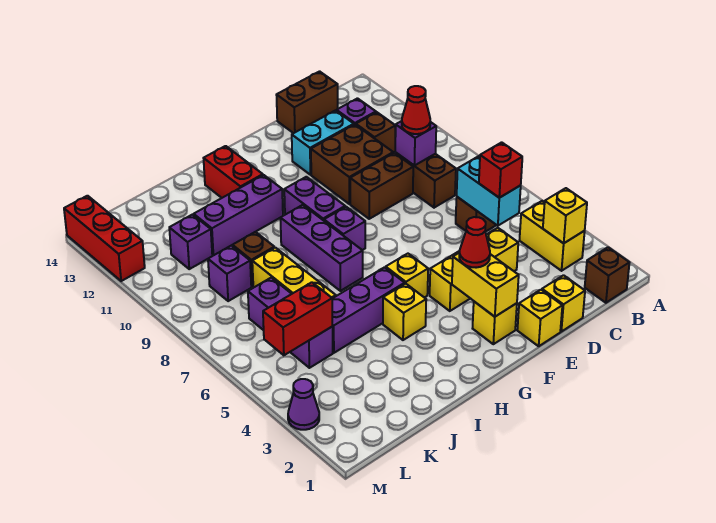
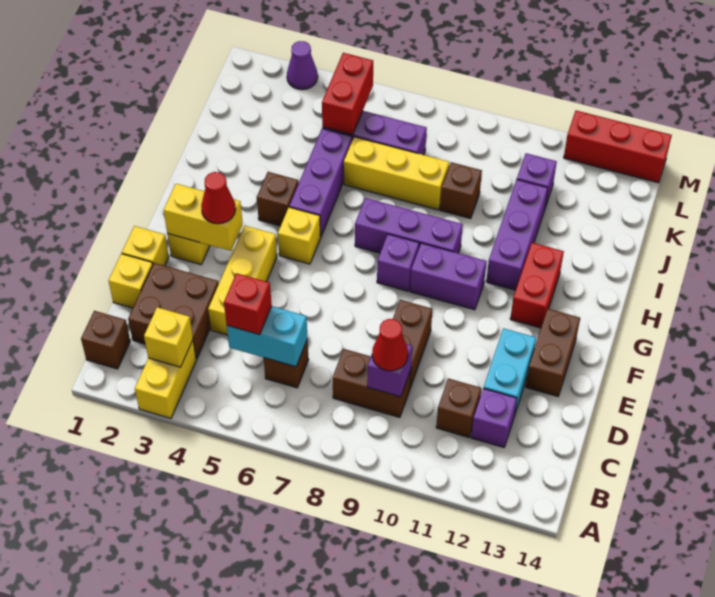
yellow 1x2 brick [519,201,585,271] -> yellow 1x2 brick turned to [135,340,196,418]
brown 1x2 brick [277,71,338,133] -> brown 1x2 brick moved to [526,309,580,396]
brown 2x2 brick [311,124,393,204] -> brown 2x2 brick moved to [128,263,219,359]
yellow 1x1 brick [383,284,426,340] -> brown 1x1 brick [257,172,299,226]
red 1x2 brick [204,146,263,198] -> red 1x2 brick turned to [510,243,564,328]
purple 1x1 brick [208,246,251,301] -> none

